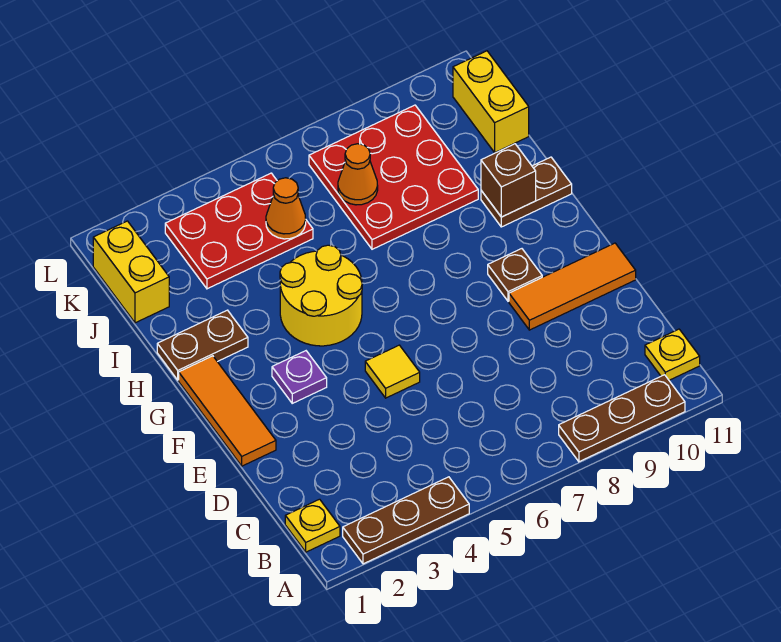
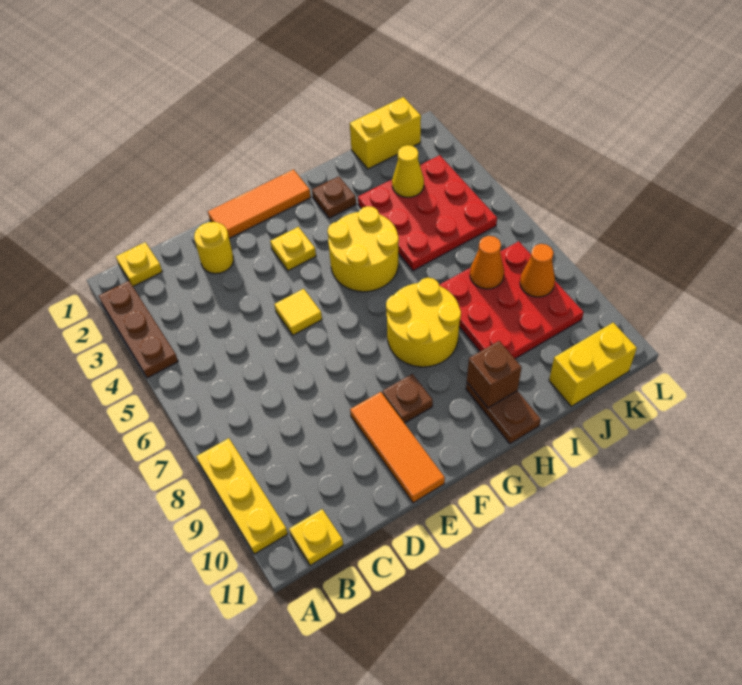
brown 1x3 plate [559,375,685,462] -> yellow 1x3 plate [196,438,288,554]
none -> yellow 1x1 round brick [194,222,234,274]
purple 1x1 plate [272,351,327,403] -> yellow 1x1 plate [270,227,316,271]
none -> yellow 2x2 round brick [386,278,461,367]
brown 1x2 plate [157,310,248,380] -> brown 1x1 plate [312,176,356,218]
red 2x3 plate [165,173,313,289] -> red 3x3 plate [358,155,497,271]
none -> yellow 1x1 cone [392,145,424,197]
orange 1x1 cone [266,178,306,239] -> orange 1x1 cone moved to [520,244,555,297]

